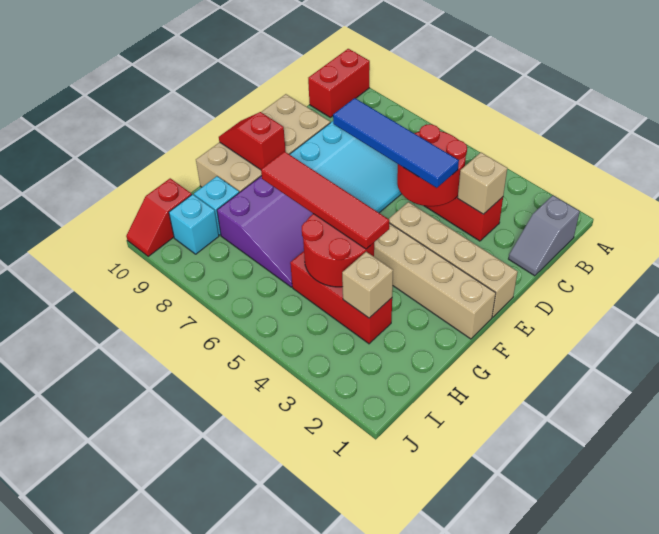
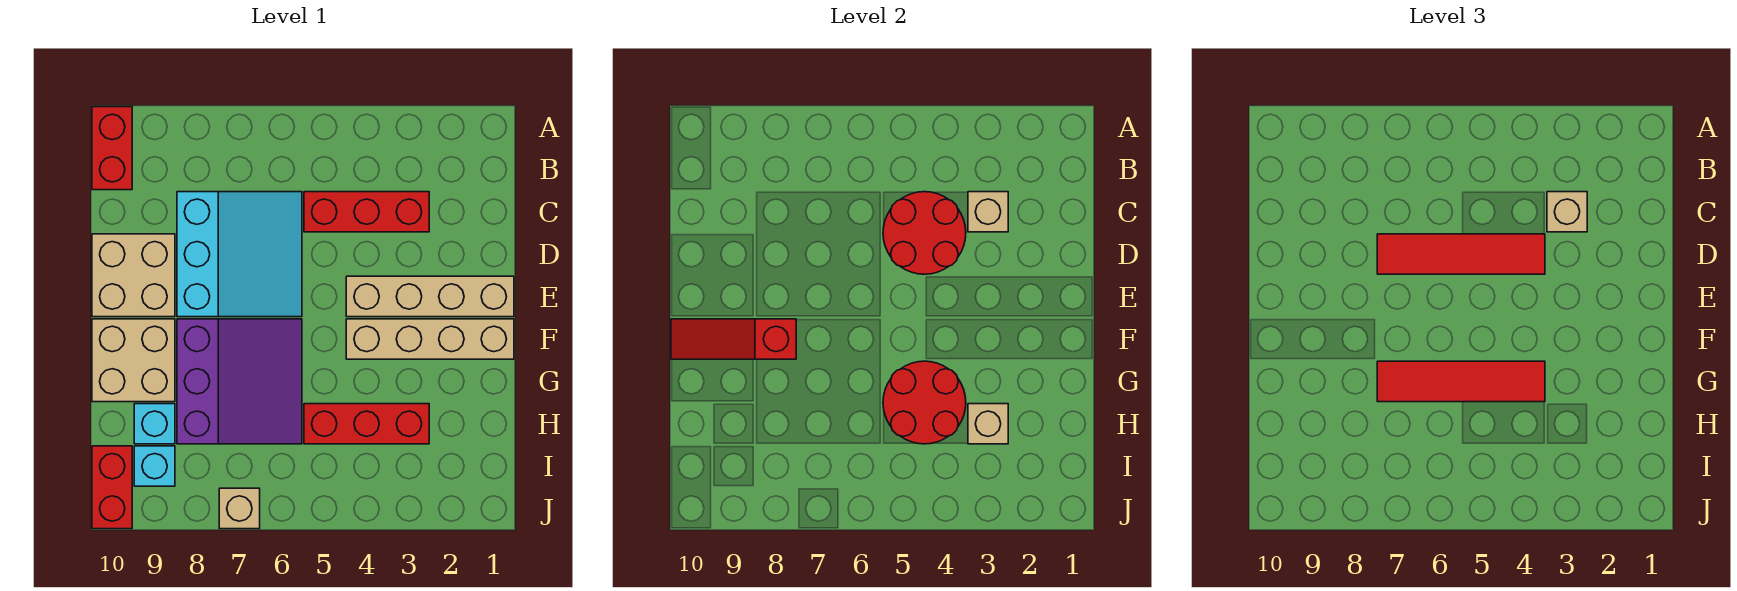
grey 1x2 slope [509,195,580,276] -> none
none -> tan 1x1 brick [1547,192,1587,232]
blue 1x4 tile [333,98,459,188] -> red 1x4 tile [1377,234,1545,274]
red 1x2 slope [219,112,286,170] -> red 1x3 slope [671,319,796,359]
red 1x2 slope [126,178,192,257] -> red 1x2 brick [92,446,132,529]
none -> tan 1x1 brick [219,488,260,529]

